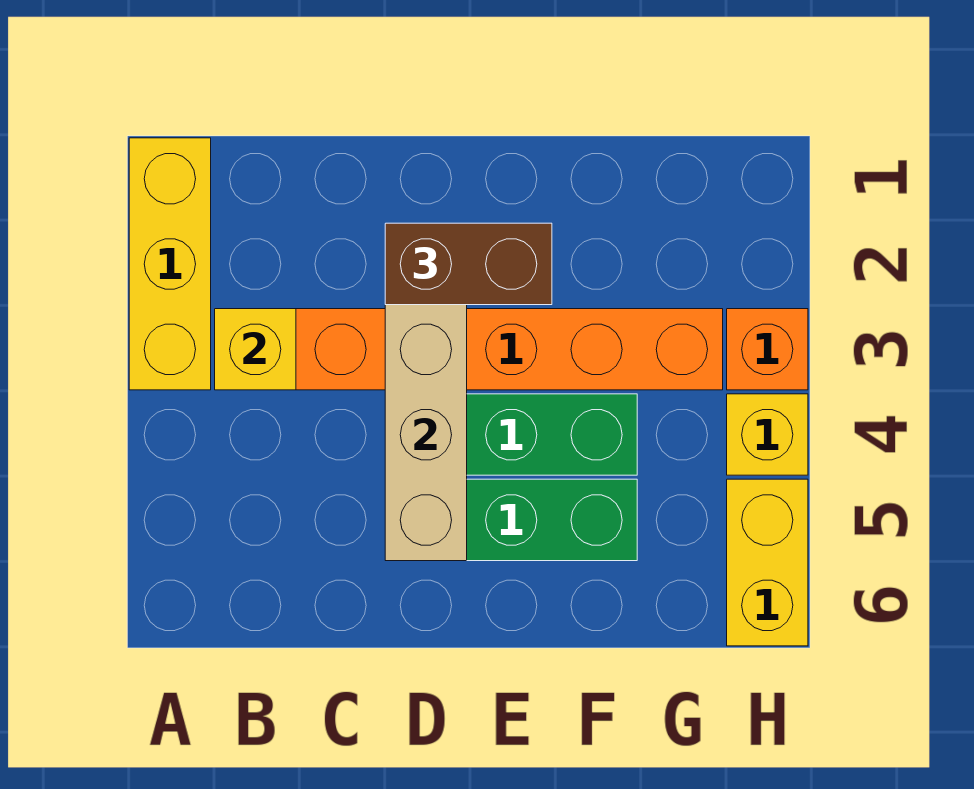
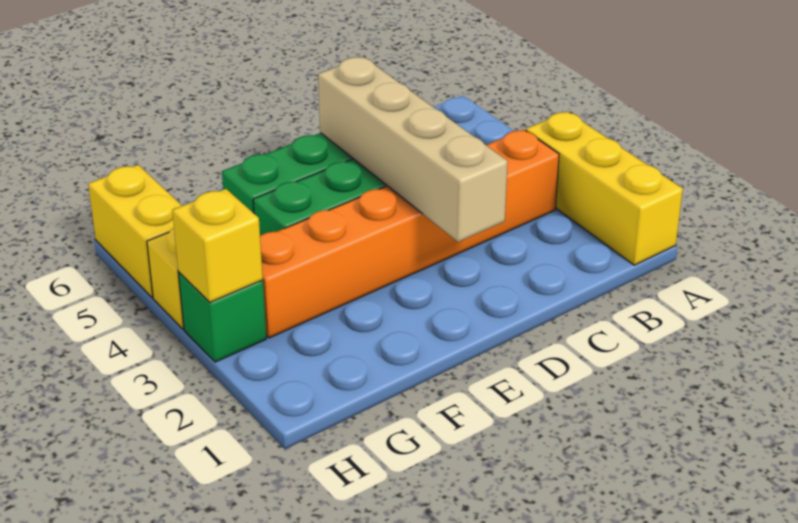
yellow 1x1 brick [215,309,296,390] -> yellow 1x1 brick moved to [172,189,263,302]
brown 1x2 brick [385,223,552,305] -> none
orange 1x1 brick [727,309,808,390] -> green 1x1 brick [179,273,266,362]

